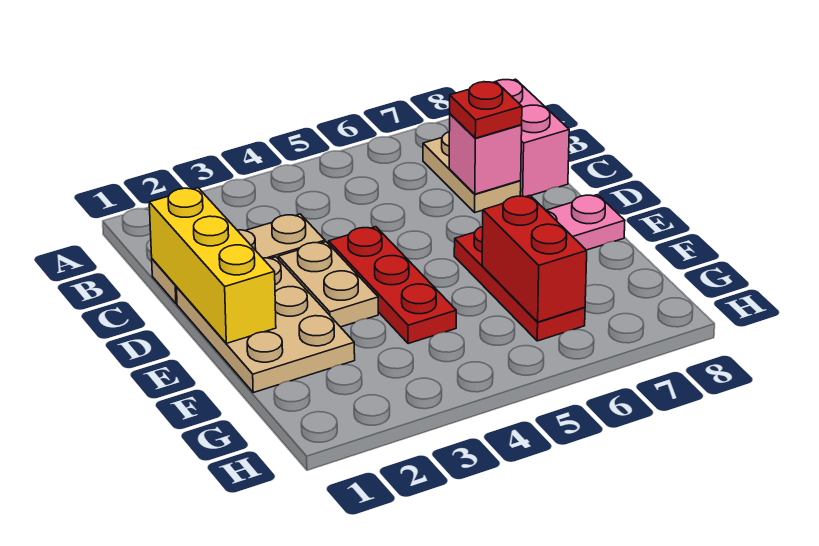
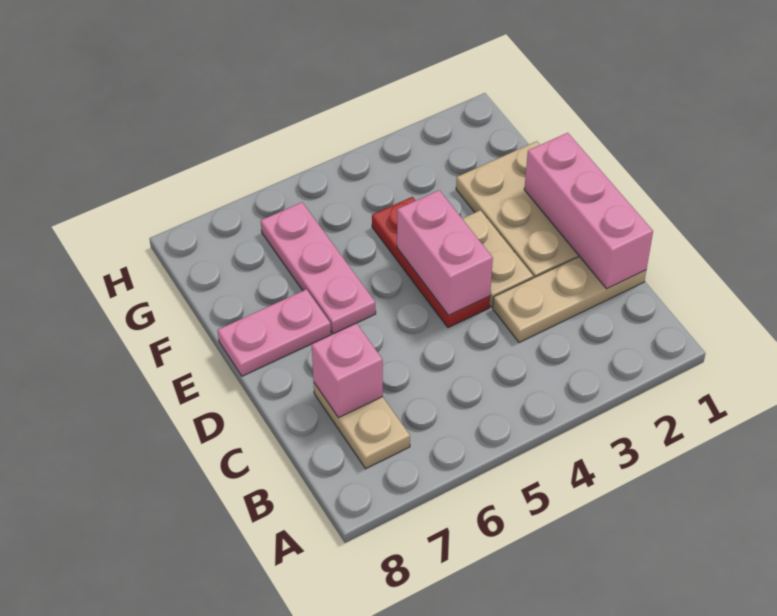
pink 1x2 brick [496,79,569,197] -> pink 1x2 brick moved to [397,190,493,315]
yellow 1x3 brick [149,188,276,343] -> pink 1x3 brick [524,133,653,289]
red 1x1 plate [450,82,522,138] -> none
red 1x3 plate [454,226,585,341] -> pink 1x3 plate [261,202,376,334]
red 1x2 brick [482,196,587,322] -> none

